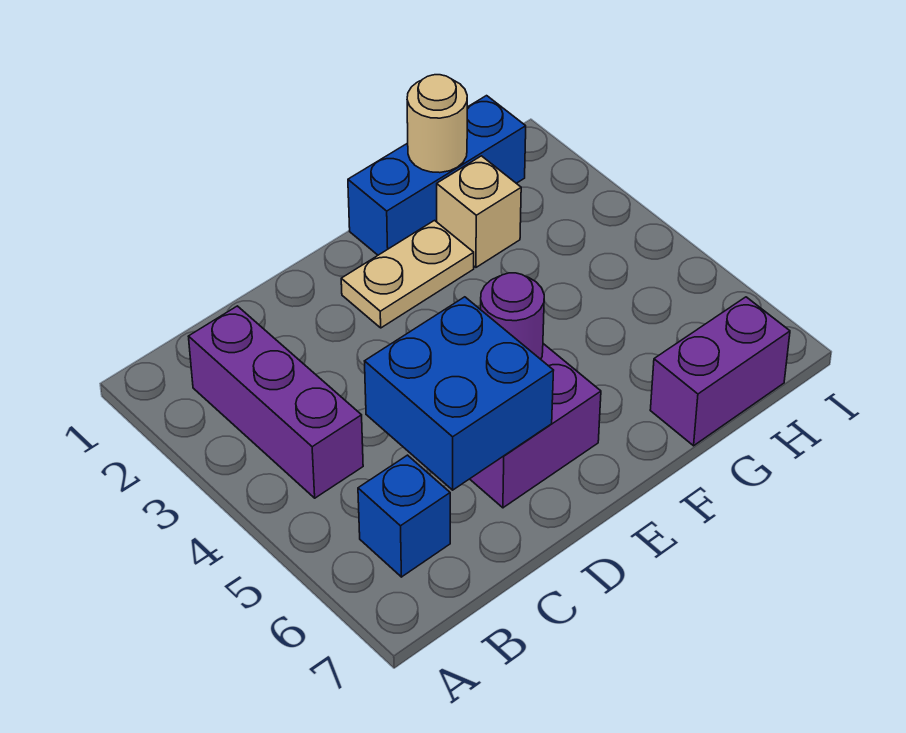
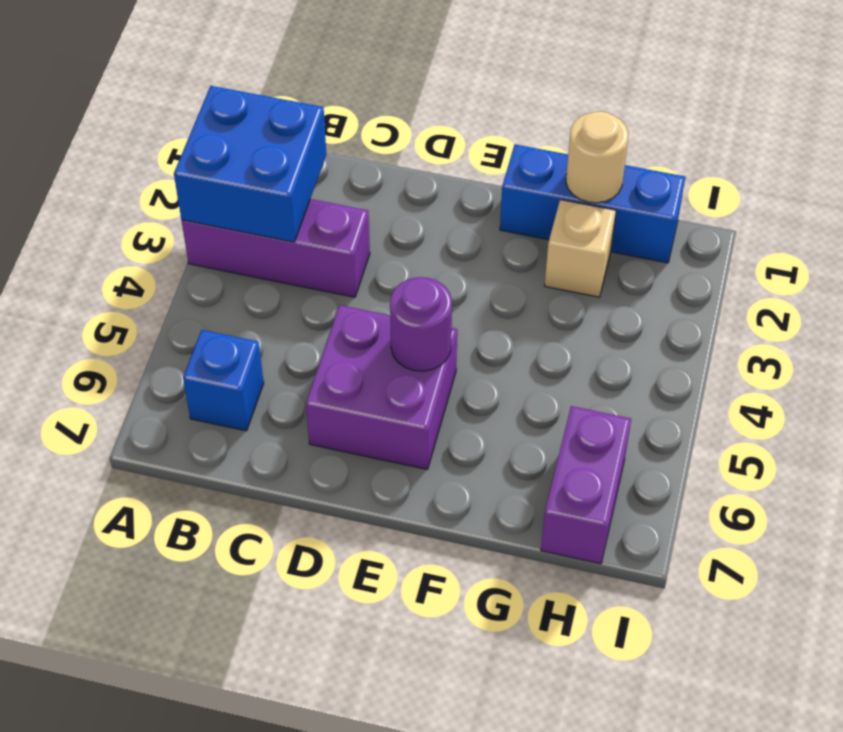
purple 1x3 brick [188,306,363,498] -> purple 1x3 brick turned to [182,199,370,297]
blue 2x2 brick [365,297,554,490] -> blue 2x2 brick moved to [174,86,326,242]
tan 1x2 plate [341,221,474,328] -> none
purple 1x2 brick [650,297,790,446] -> purple 1x2 brick turned to [541,406,631,564]

